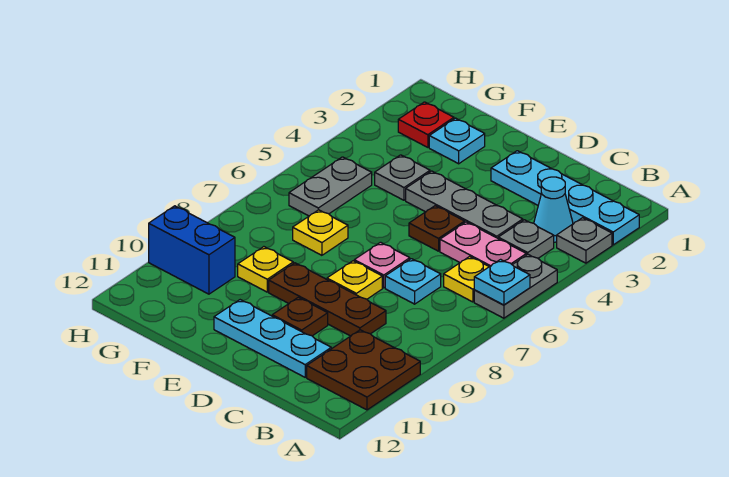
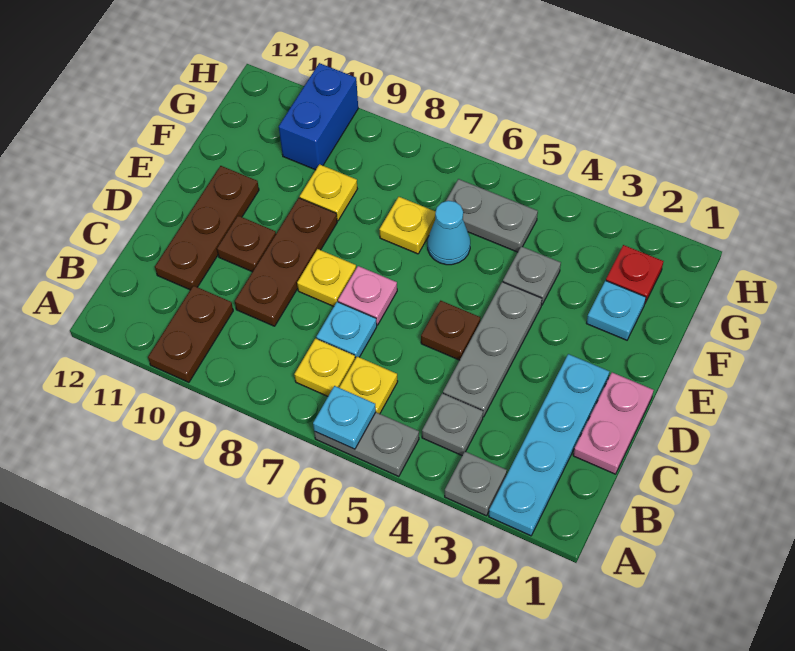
brown 2x2 plate [307,330,420,410] -> brown 1x2 plate [148,286,233,382]
cyan 1x1 cone [534,177,573,242] -> cyan 1x1 cone moved to [428,201,470,265]
pink 1x2 plate [440,222,526,267] -> pink 1x2 plate moved to [573,372,654,474]
none -> yellow 1x1 plate [294,339,355,396]
cyan 1x3 plate [214,300,331,377] -> brown 1x3 plate [155,166,259,290]

